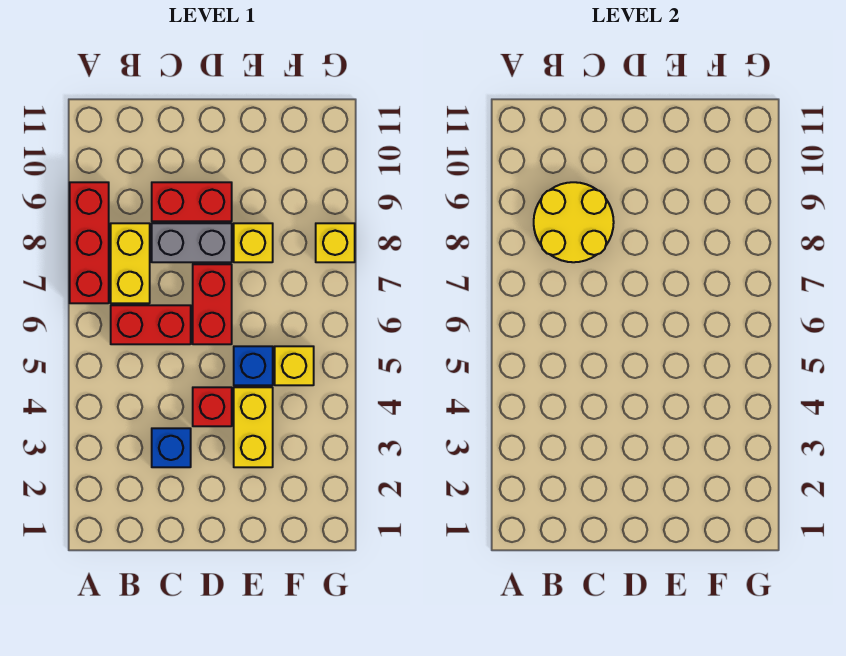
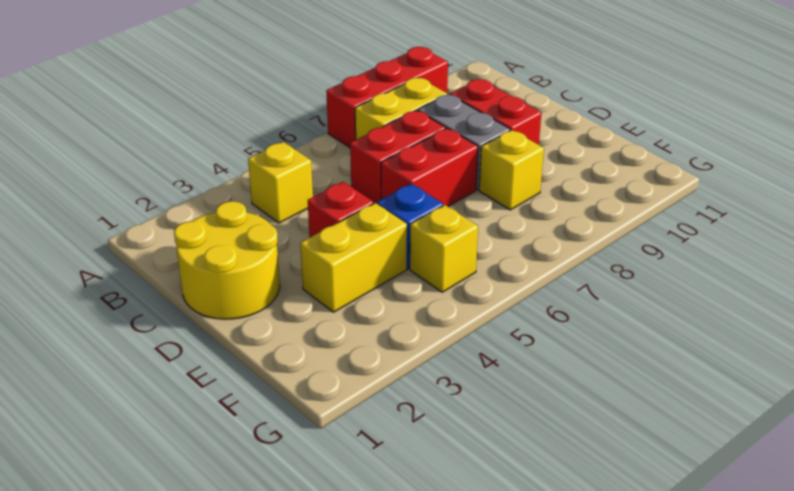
red 1x2 brick [111,305,191,344] -> red 1x2 brick turned to [350,110,446,204]
yellow 2x2 round brick [534,182,614,262] -> yellow 2x2 round brick moved to [174,201,280,319]
blue 1x1 brick [152,428,191,467] -> none
yellow 1x1 brick [316,223,355,262] -> yellow 1x1 brick moved to [248,142,313,223]

